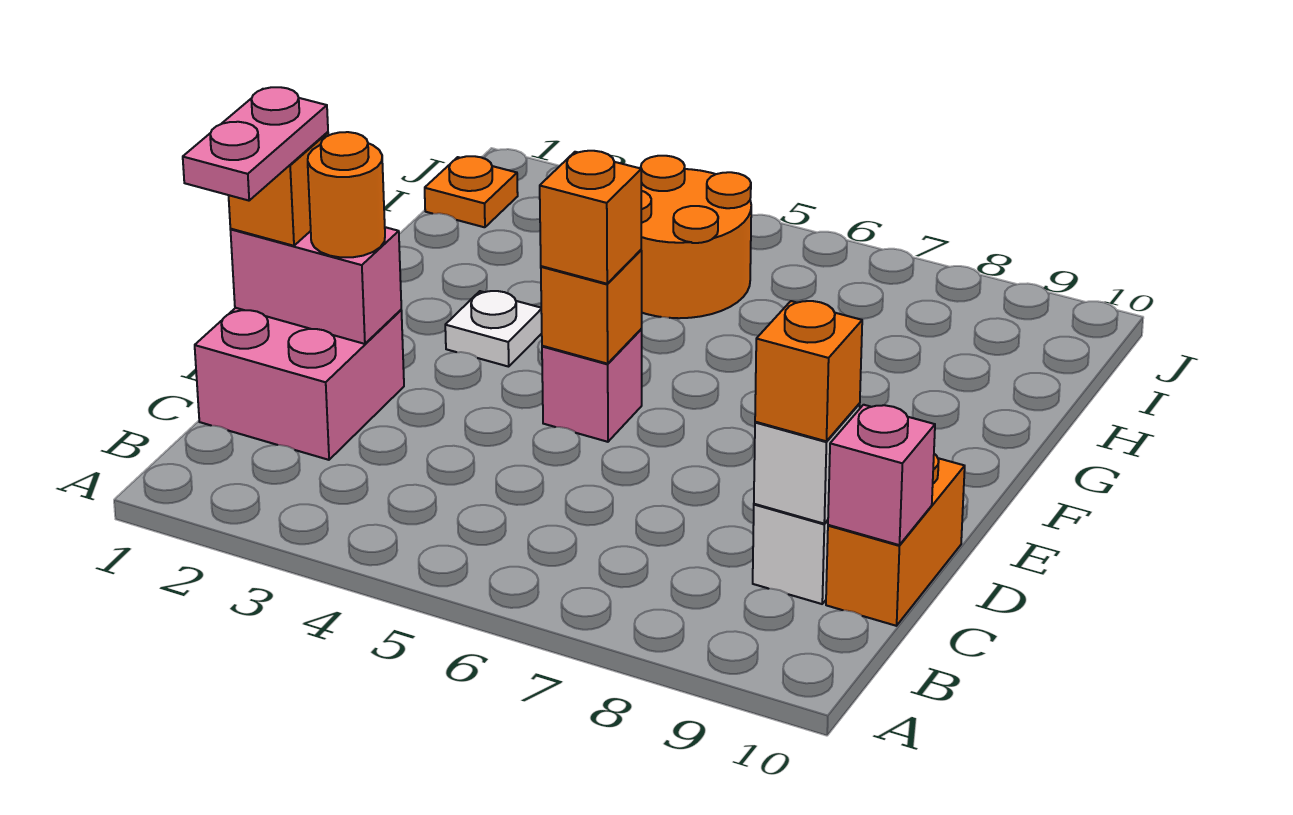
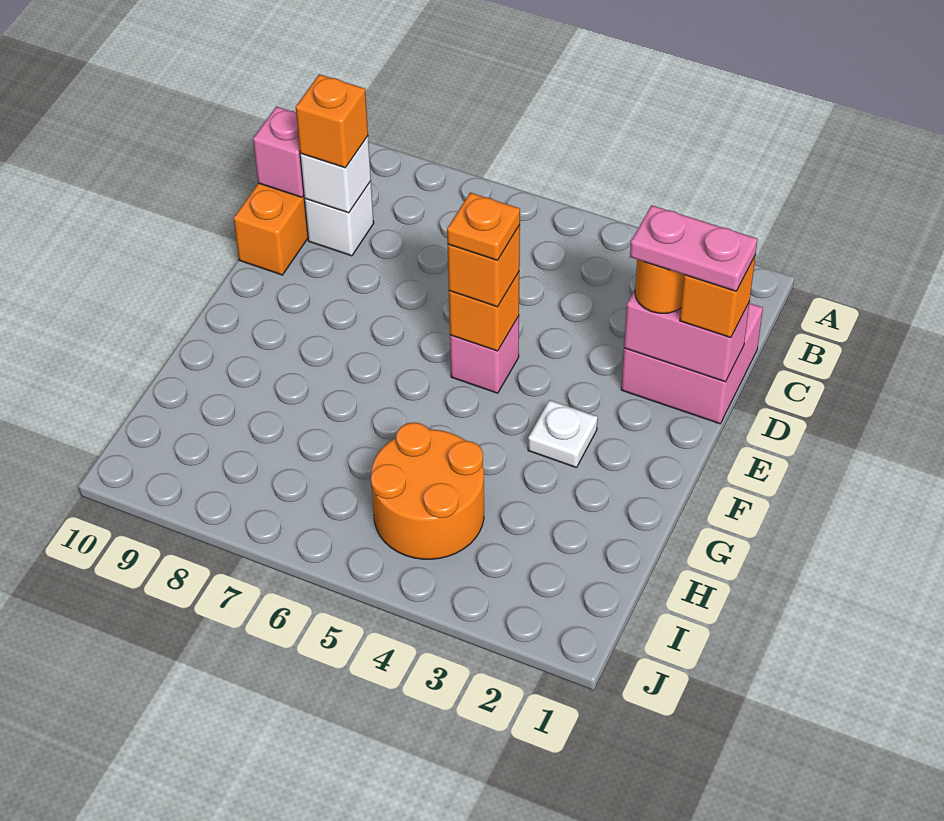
pink 1x2 plate [183,87,328,201] -> pink 1x2 plate turned to [630,205,758,291]
orange 1x1 plate [425,156,518,227] -> orange 1x1 plate moved to [447,193,520,260]

